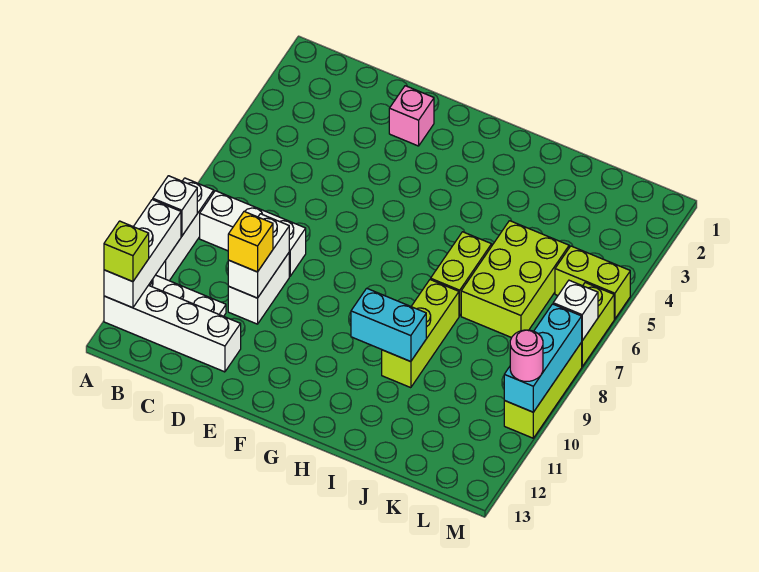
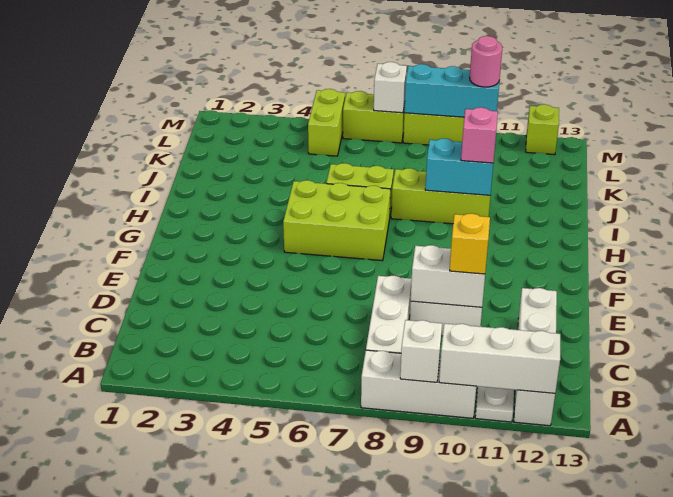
lime 1x1 brick [104,221,149,282] -> lime 1x1 brick moved to [526,104,559,155]
pink 1x1 brick [389,86,434,146] -> pink 1x1 brick moved to [461,107,498,163]
cyan 1x2 brick [351,288,426,362] -> cyan 1x2 brick turned to [425,138,493,195]
lime 2x3 brick [461,221,569,338] -> lime 2x3 brick moved to [283,180,390,261]

